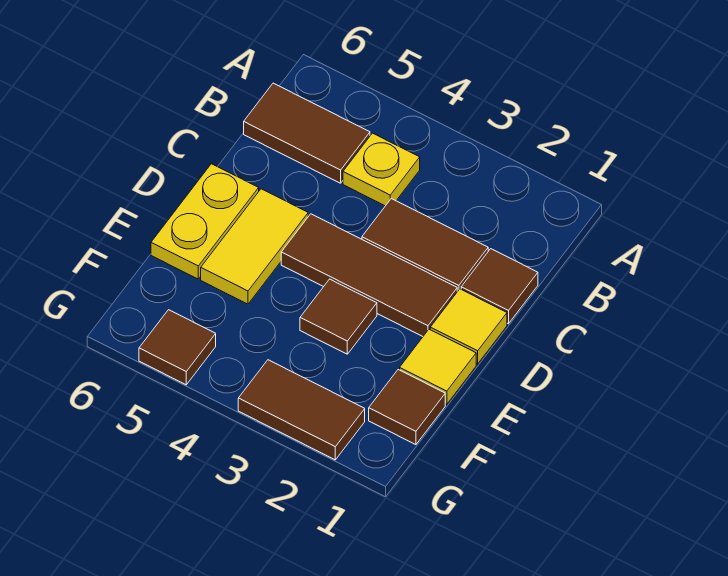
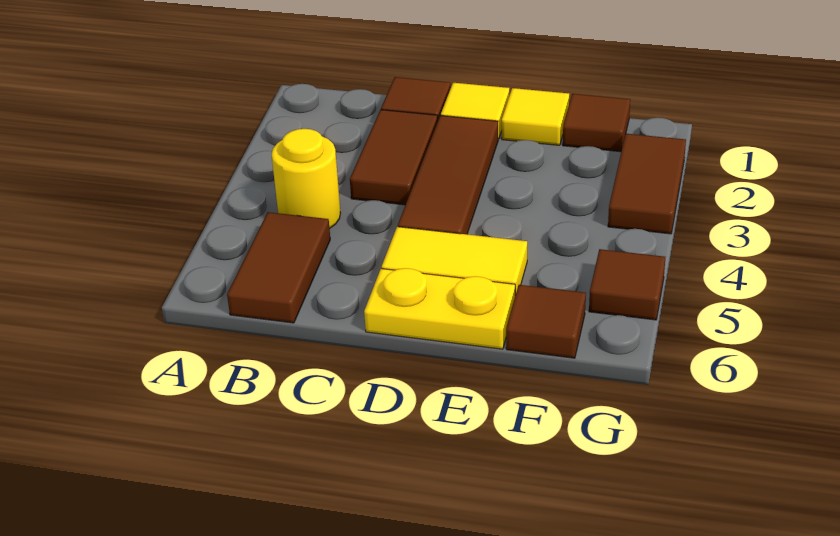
yellow 1x1 plate [343,133,420,206] -> yellow 1x1 round brick [271,129,340,228]
brown 1x1 tile [300,279,377,354] -> brown 1x1 tile moved to [506,285,586,358]

